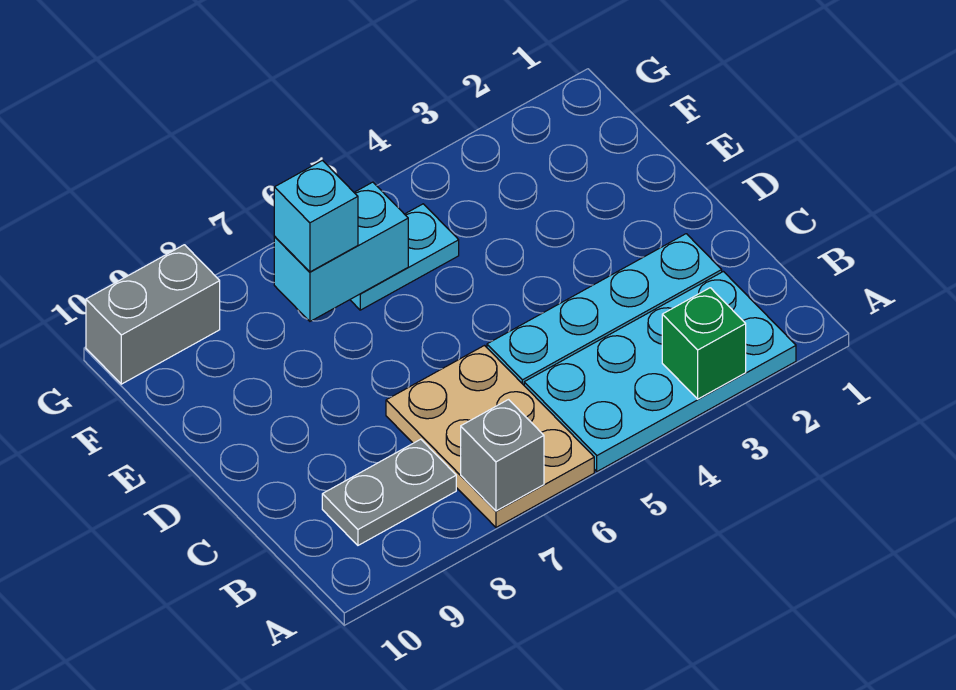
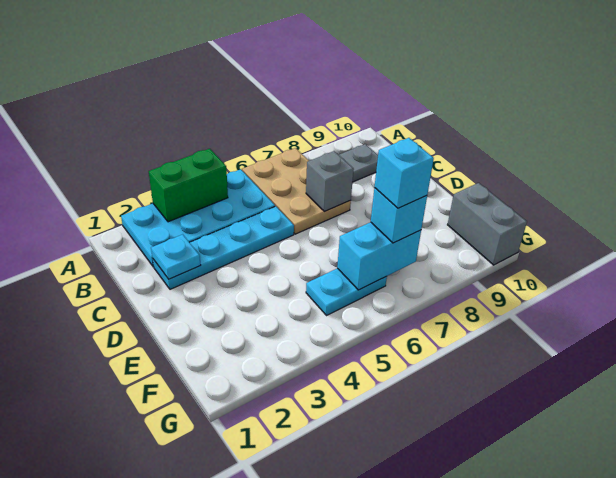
green 1x1 brick [662,288,746,399] -> green 1x2 brick [149,149,228,222]
grey 1x1 brick [461,400,544,511] -> grey 1x1 brick moved to [306,151,354,212]
none -> cyan 1x1 plate [151,234,201,279]
none -> cyan 1x1 brick [375,138,434,208]
grey 1x2 brick [86,245,220,384] -> grey 1x2 brick turned to [448,183,527,265]

